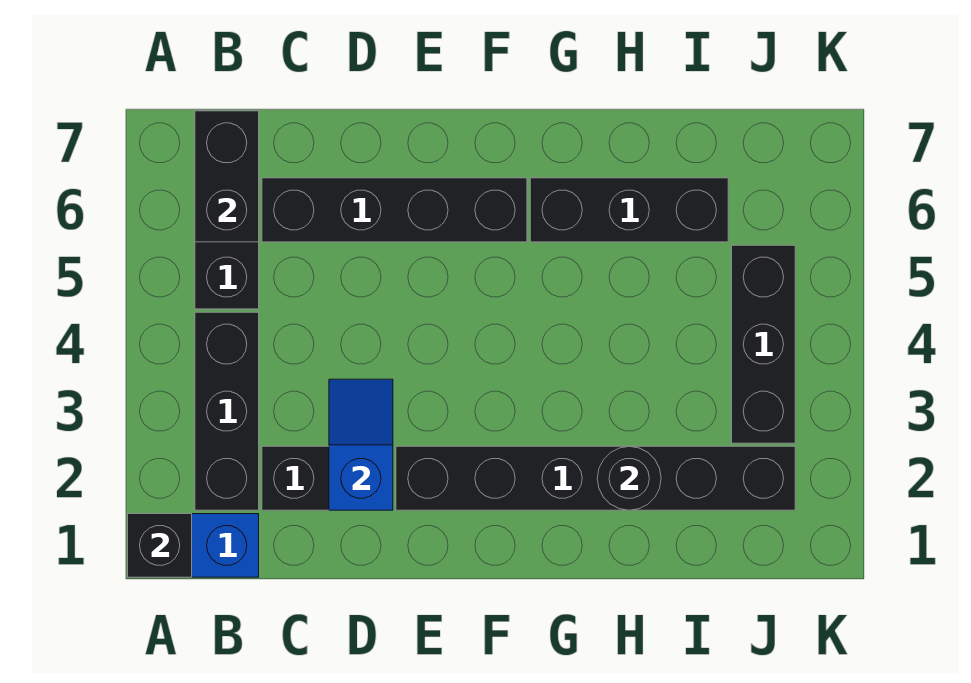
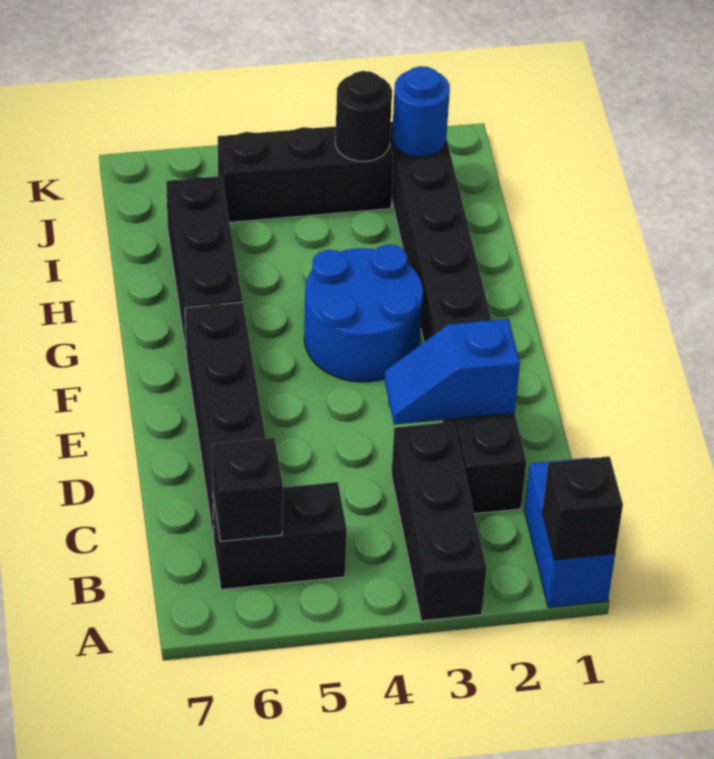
black 1x3 brick [195,312,259,510] -> black 1x3 brick turned to [391,422,487,621]
black 1x2 brick [195,111,259,242] -> black 1x1 brick [212,438,283,541]
none -> blue 2x2 round brick [304,245,423,382]
black 1x1 round brick [597,446,661,510] -> black 1x1 round brick moved to [335,71,392,161]
none -> blue 1x1 round brick [392,66,450,157]

